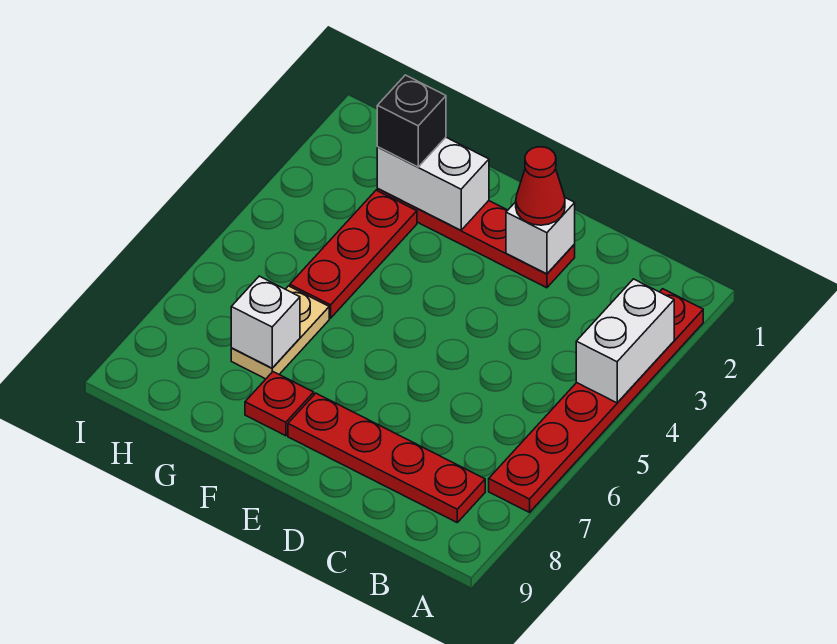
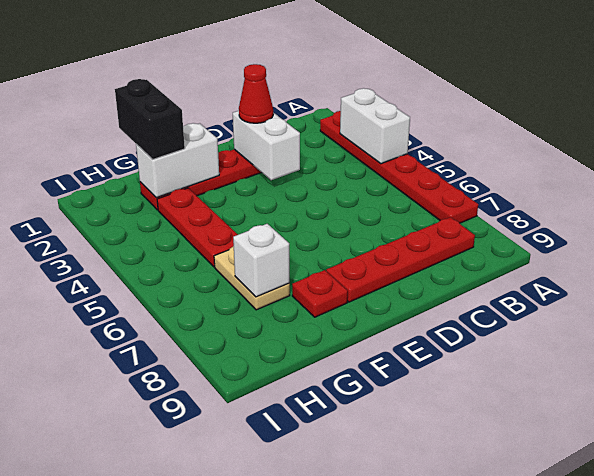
white 1x1 brick [506,198,575,274] -> white 1x2 brick [233,111,300,180]
black 1x1 brick [377,75,446,167] -> black 1x2 brick [115,79,185,160]

